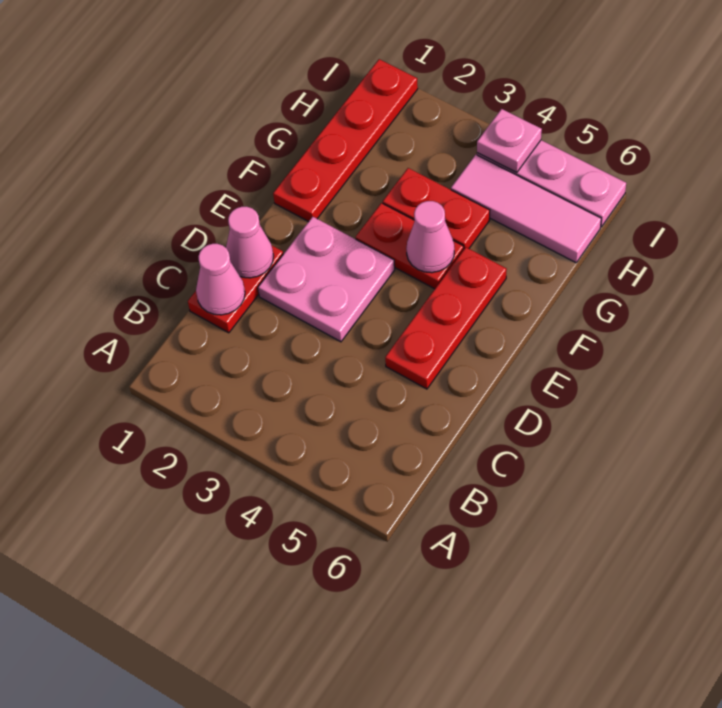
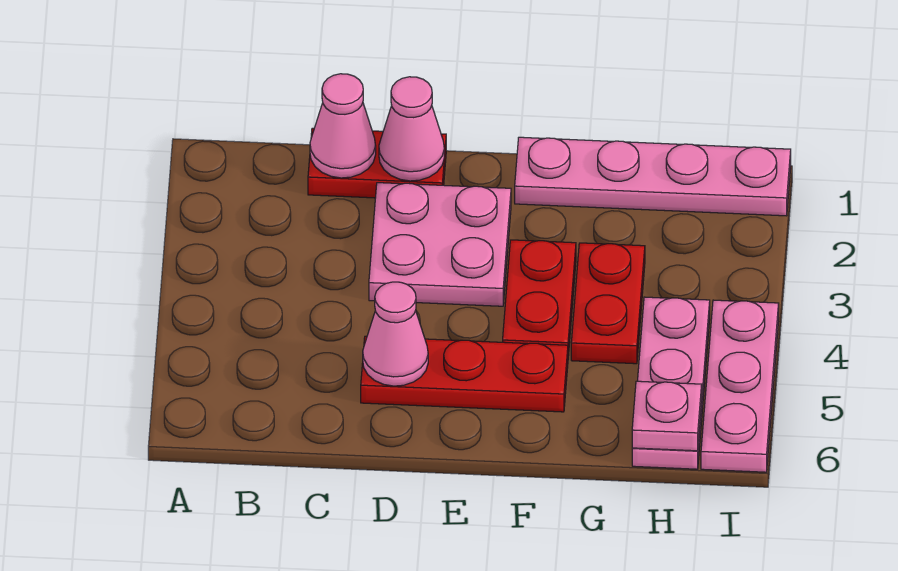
red 1x4 plate [273,59,418,222] -> pink 1x4 plate [515,137,791,216]
pink 1x1 cone [406,201,454,273] -> pink 1x1 cone moved to [363,282,428,386]
pink 1x3 tile [451,155,601,263] -> pink 1x3 plate [632,297,710,469]
pink 1x1 plate [477,109,542,172] -> pink 1x1 plate moved to [632,381,702,451]

